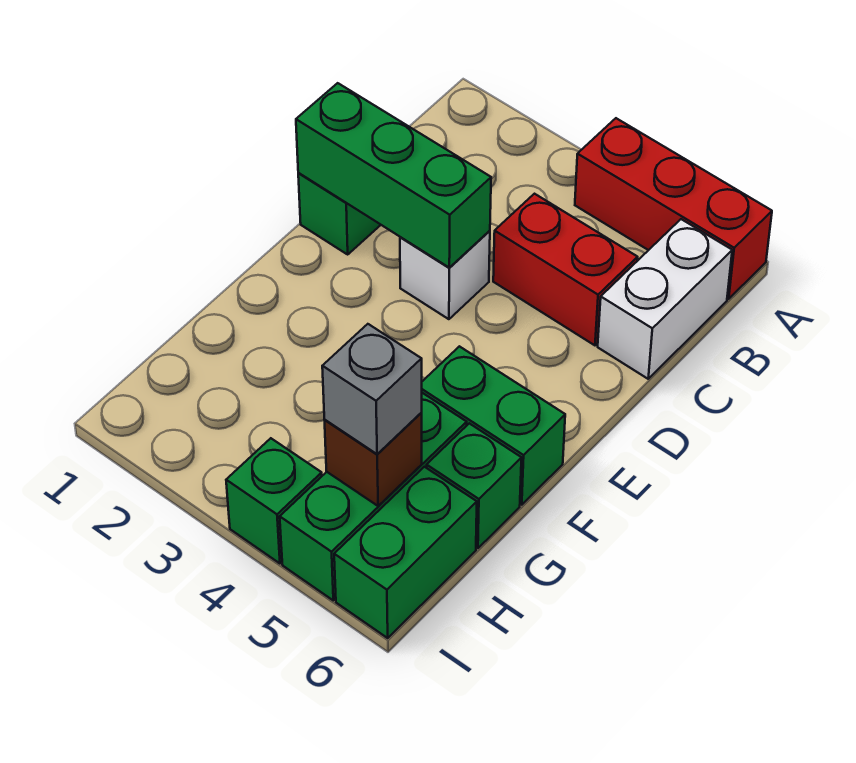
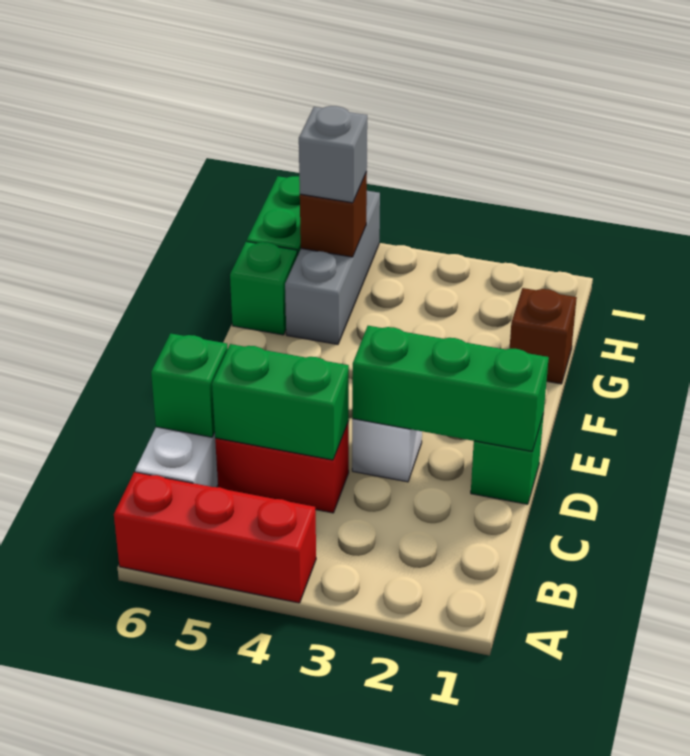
green 1x2 brick [422,346,565,505] -> green 1x2 brick moved to [212,344,349,460]
none -> brown 1x1 brick [510,288,577,384]
green 1x3 brick [280,393,467,600] -> grey 1x3 brick [285,191,380,344]
green 1x1 brick [226,438,322,563] -> green 1x1 brick moved to [151,333,228,437]

